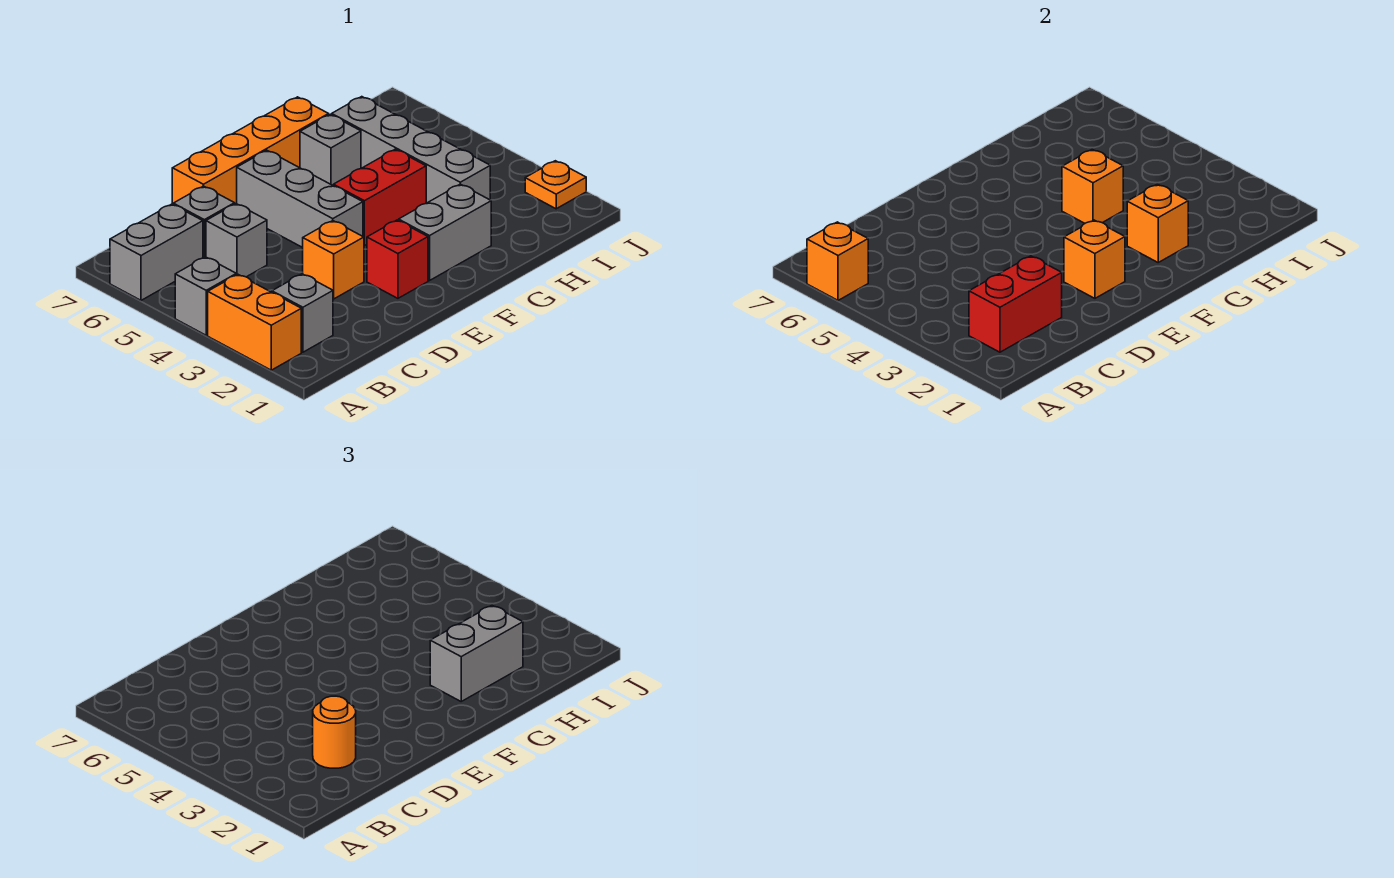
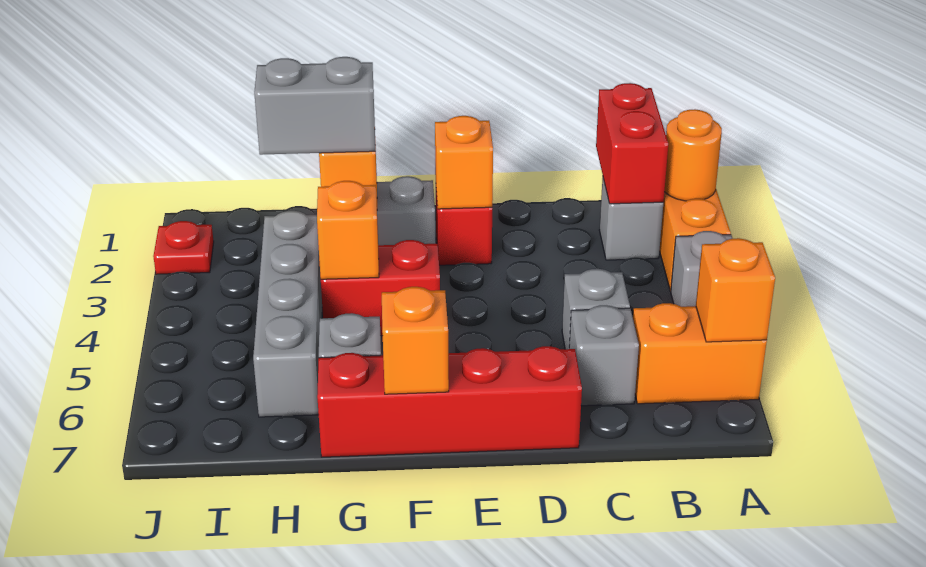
grey 1x2 brick [110,204,203,300] -> orange 1x2 brick [633,303,767,404]
red 1x2 brick [969,256,1062,352] -> red 1x2 brick turned to [596,83,668,204]
orange 1x1 round brick [313,696,356,768] -> orange 1x1 round brick moved to [664,109,722,201]
orange 1x1 brick [303,221,364,299] -> orange 1x1 brick moved to [382,287,449,394]
orange 1x4 brick [172,97,329,204] -> red 1x4 brick [317,346,582,457]
grey 1x3 brick [237,150,363,248] -> none
orange 1x1 plate [525,161,586,209] -> red 1x1 plate [153,221,214,274]

